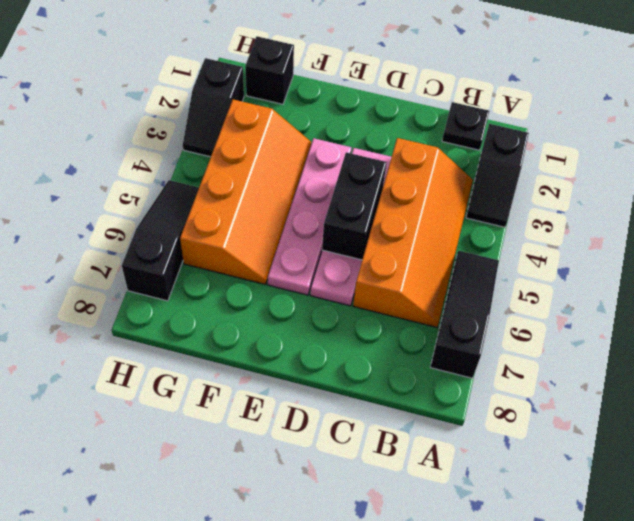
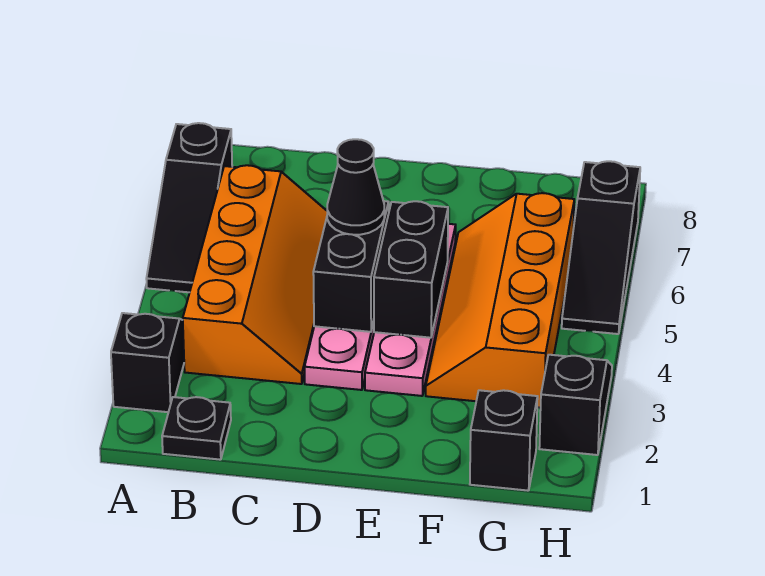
orange 2x4 slope [353,138,473,327] -> orange 2x4 slope turned to [183,165,327,384]
none -> black 1x1 cone [327,139,384,235]
none -> black 1x2 brick [374,201,448,338]

